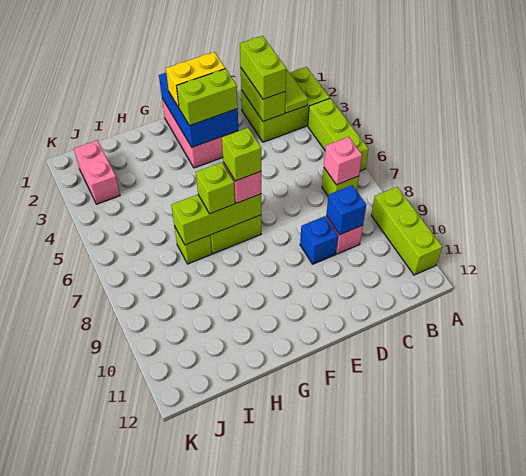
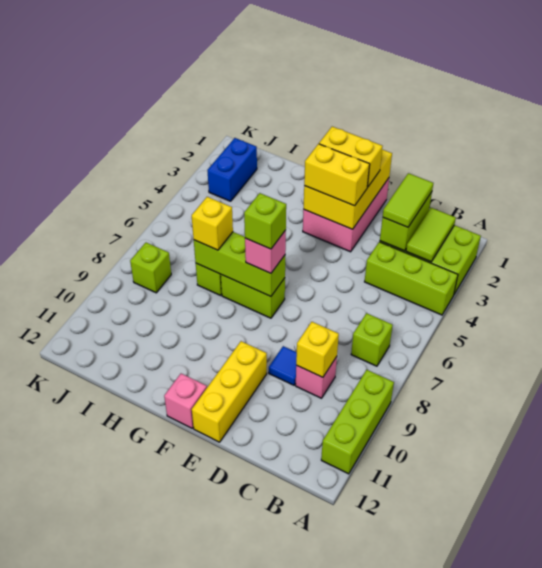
lime 1x3 brick [308,98,368,171] -> lime 1x3 brick turned to [365,242,458,315]
pink 1x1 brick [324,137,362,185] -> pink 1x1 brick moved to [164,374,207,428]
lime 1x2 brick [240,36,286,99] -> lime 1x2 tile [383,173,433,227]
blue 1x1 brick [326,185,366,235] -> yellow 1x1 brick [296,322,339,377]
blue 1x1 brick [300,216,338,264] -> blue 1x1 tile [269,346,297,385]
blue 2x3 brick [159,73,238,147] -> yellow 2x3 brick [303,150,392,229]
lime 1x2 brick [177,69,238,126] -> yellow 1x2 brick [304,144,370,206]
none -> yellow 1x3 brick [192,341,267,442]
lime 1x1 brick [196,162,235,214] -> lime 1x1 brick moved to [130,243,171,293]
none -> yellow 1x1 brick [192,197,233,250]
pink 1x2 brick [74,140,120,204] -> blue 1x2 brick [207,138,257,201]

